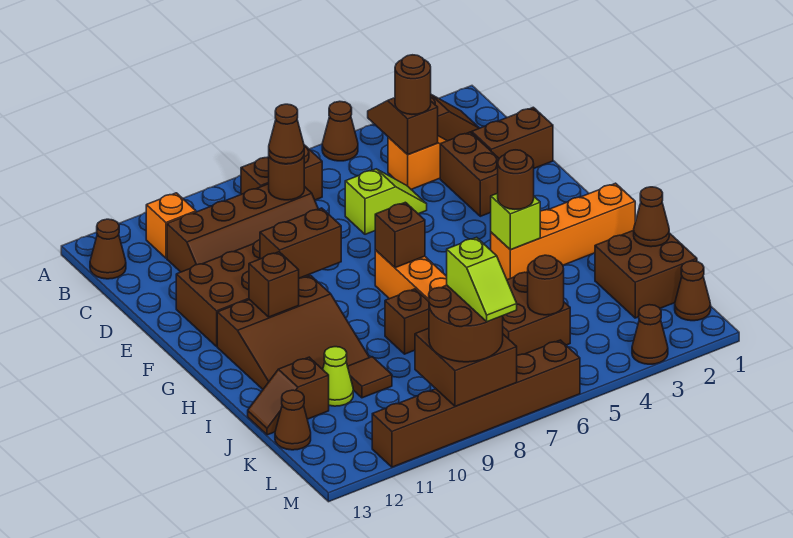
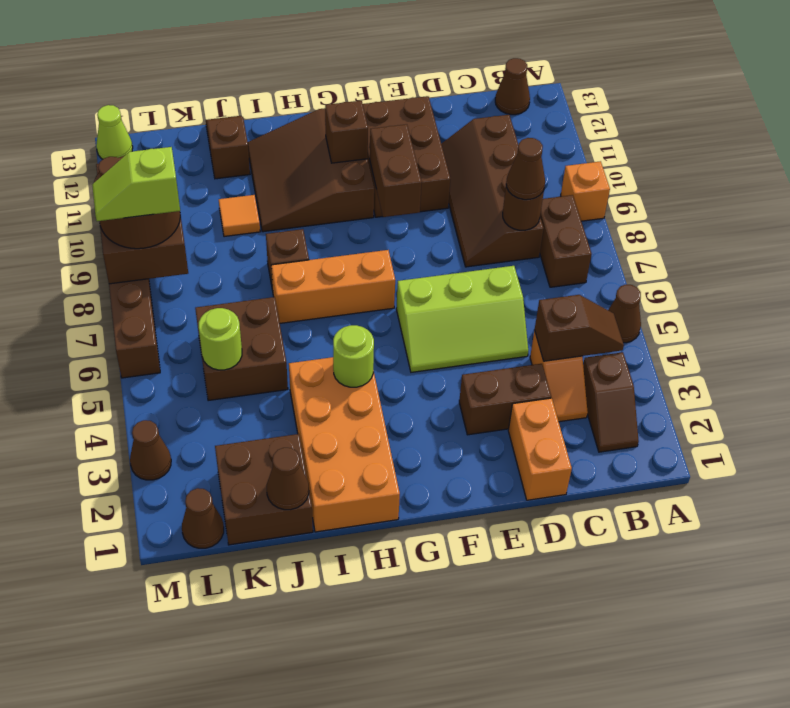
orange 1x1 brick [146,193,196,258] -> orange 1x1 brick moved to [561,161,610,221]
brown 1x1 round brick [395,55,431,114] -> none
brown 1x2 brick [472,107,553,168] -> orange 1x2 brick [508,398,572,500]
lime 1x2 slope [345,169,427,234] -> lime 2x3 slope [396,266,528,372]
brown 1x1 brick [375,202,425,268] -> none
orange 1x4 brick [491,183,635,280] -> orange 2x4 brick [289,357,400,532]
lime 1x1 brick [491,193,540,250] -> lime 1x1 round brick [333,325,374,387]
brown 1x1 round brick [498,150,534,209] -> none
brown 1x1 tile [348,357,392,398] -> orange 1x1 tile [219,195,260,237]
lime 1x1 cone [323,347,353,406] -> lime 1x1 cone moved to [96,105,133,159]
brown 1x1 round brick [528,255,564,315] -> lime 1x1 round brick [199,308,242,370]
brown 1x1 cone [275,390,311,450] -> none

